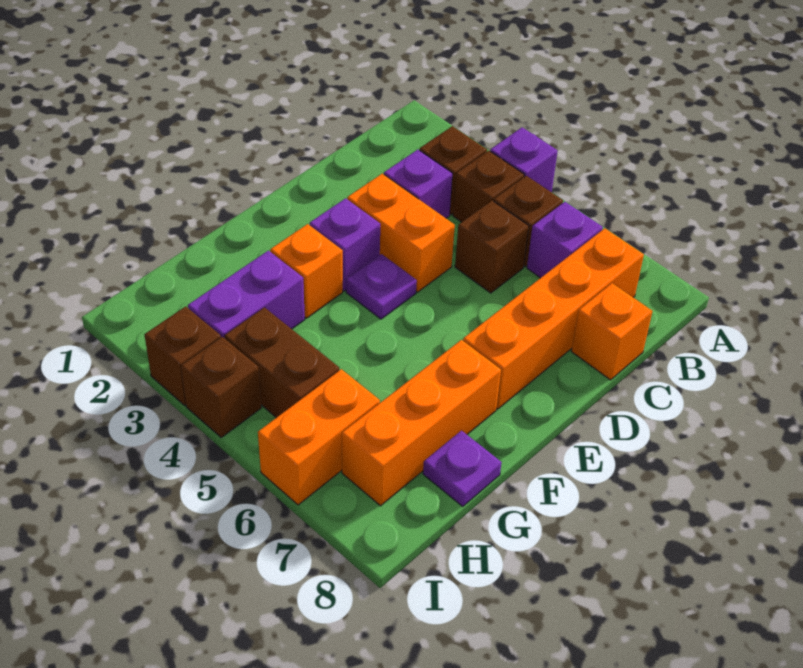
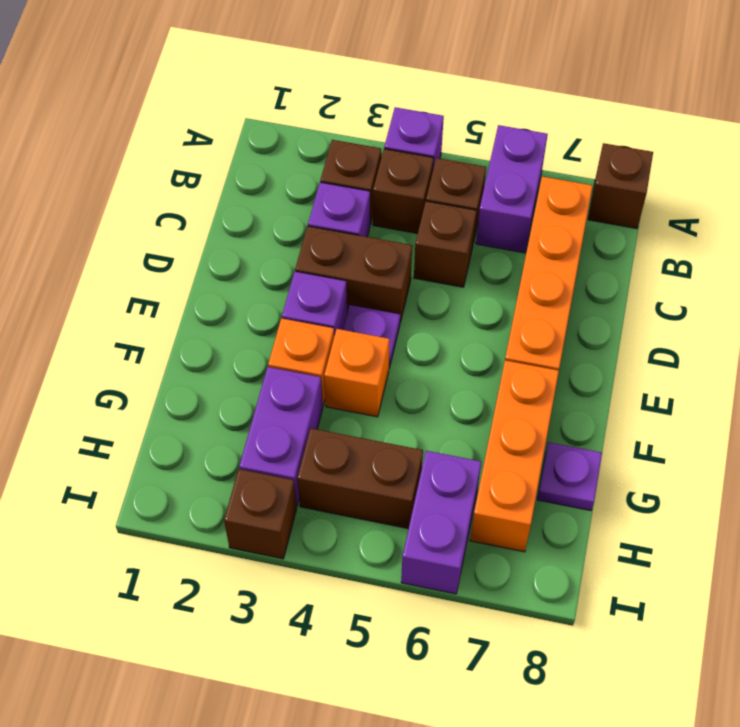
purple 1x1 brick [527,202,603,278] -> purple 1x2 brick [476,125,548,253]
orange 1x1 brick [571,283,652,380] -> orange 1x1 brick moved to [324,329,389,417]
orange 1x2 brick [347,173,455,292] -> brown 1x2 brick [295,226,412,322]
orange 1x2 brick [258,369,380,505] -> purple 1x2 brick [401,451,481,594]
brown 1x1 brick [181,337,261,437] -> brown 1x1 brick moved to [588,143,653,229]

